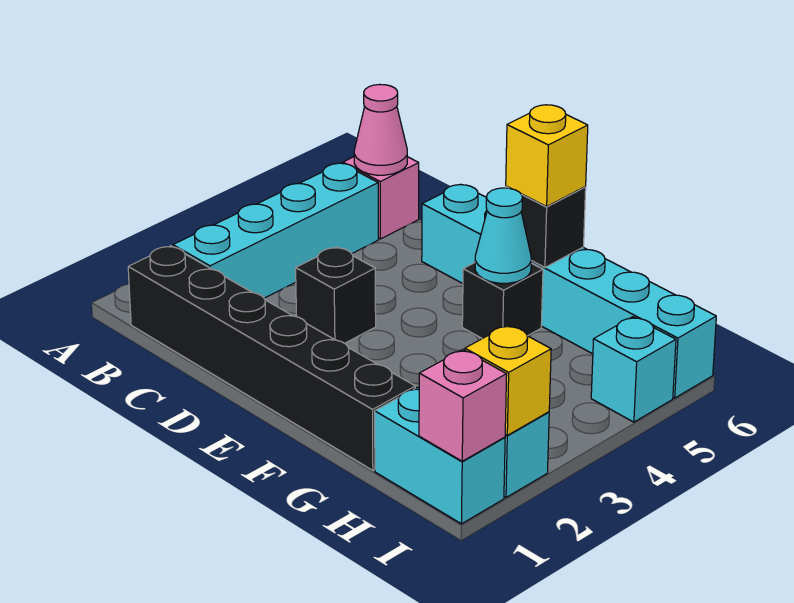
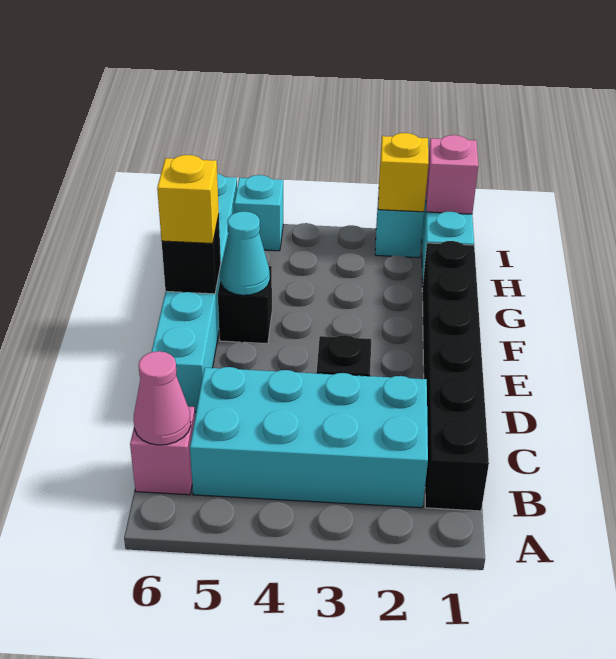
cyan 1x4 brick [173,163,378,298] -> cyan 2x4 brick [190,367,428,508]

